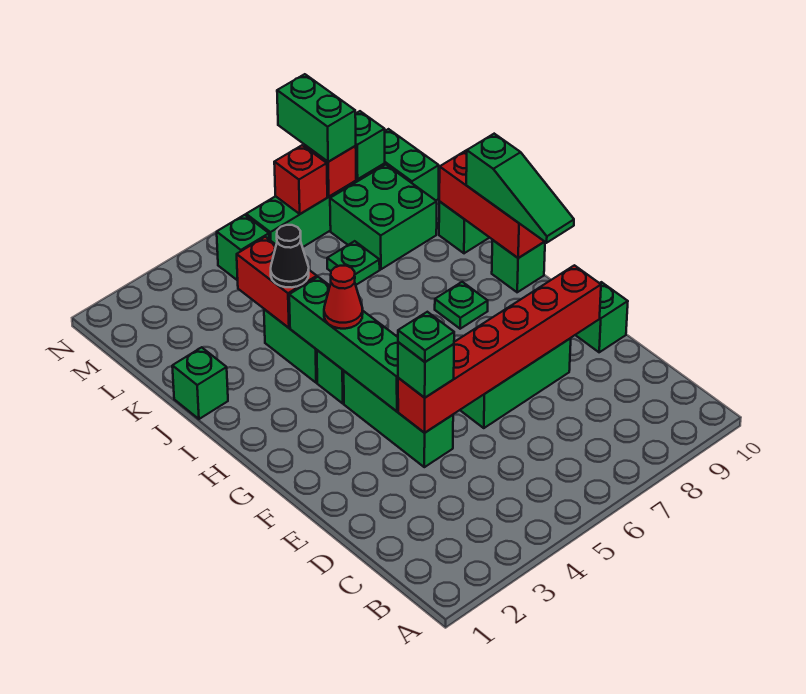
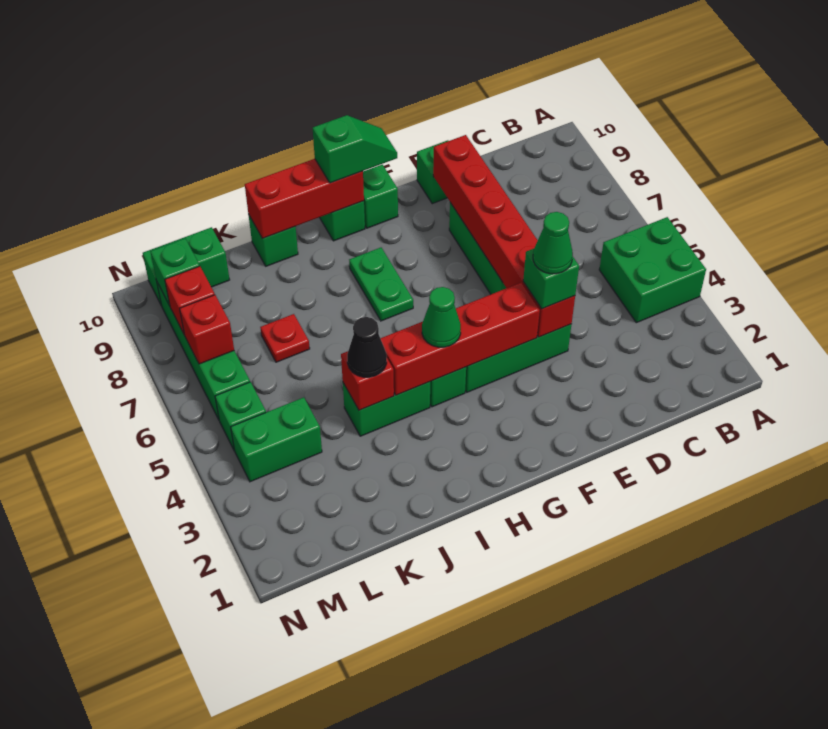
green 1x1 plate [398,312,454,362] -> green 1x1 cone [533,212,573,274]
green 1x4 brick [289,277,398,411] -> red 1x4 brick [380,282,540,395]
green 1x3 slope [466,134,574,243] -> green 1x2 slope [313,115,397,183]
red 1x1 cone [324,266,363,329] -> green 1x1 cone [422,287,461,347]
green 1x1 plate [435,282,488,329] -> green 1x2 plate [349,248,413,321]
green 1x1 brick [172,347,228,419] -> green 1x1 brick moved to [363,165,398,228]
red 1x2 brick [237,237,317,328] -> red 1x1 brick [341,351,394,410]
green 1x1 plate [327,241,380,285] -> red 1x1 plate [260,314,310,362]
green 2x2 brick [330,165,437,269] -> green 2x2 brick moved to [599,217,706,323]
green 1x2 brick [277,74,356,162] -> green 1x2 brick moved to [231,397,322,482]

